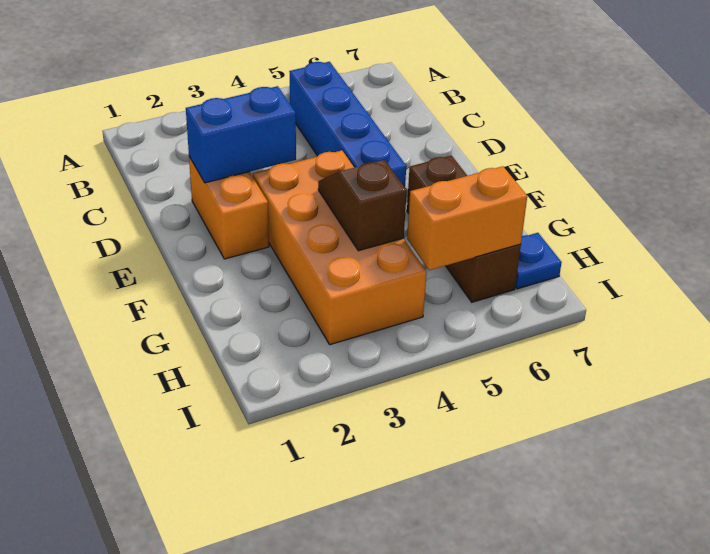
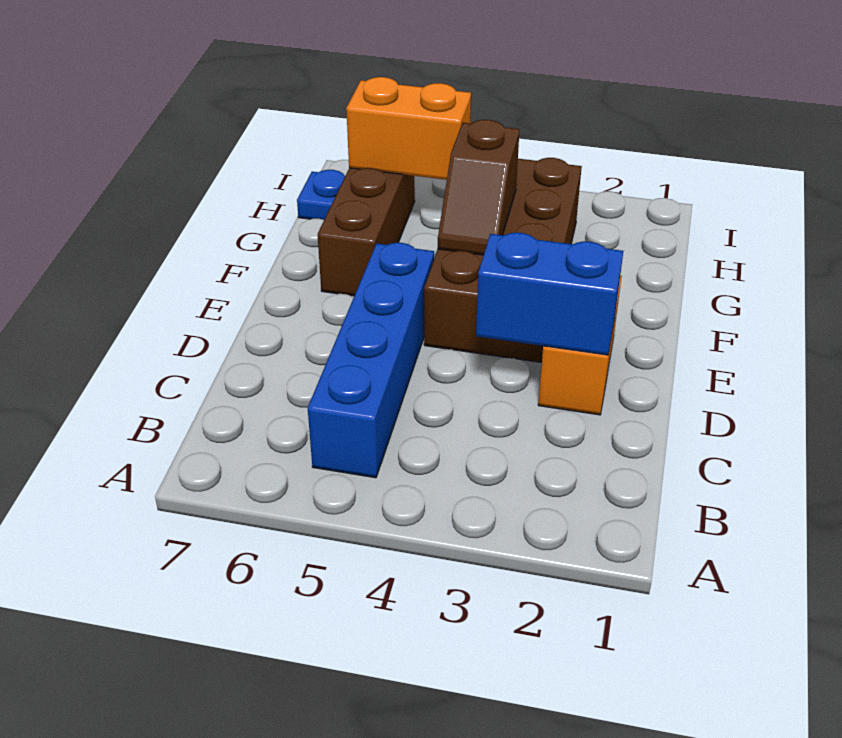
orange 2x4 brick [253,150,427,345] -> brown 2x4 brick [424,158,582,362]

